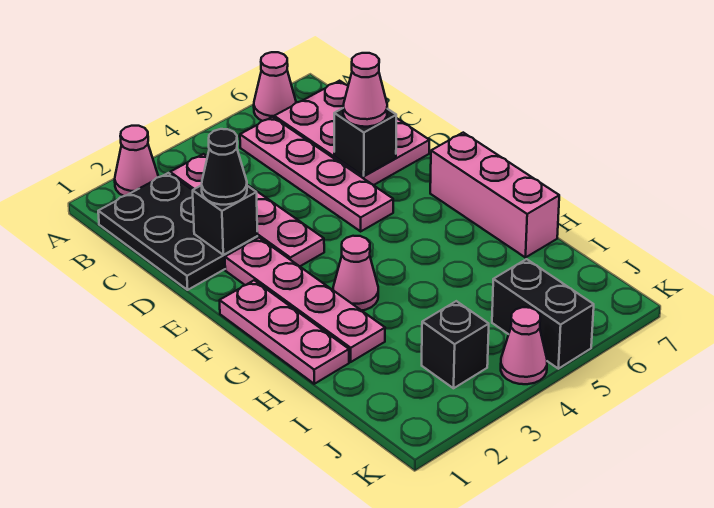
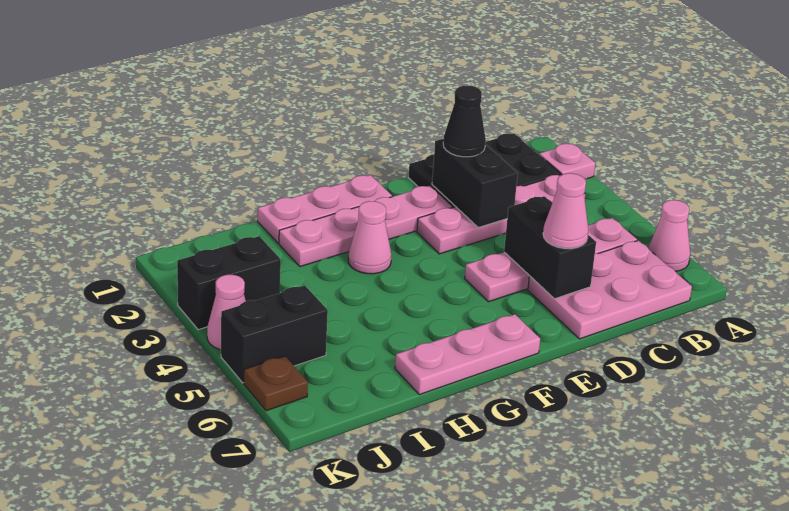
pink 1x1 cone [115,126,158,196] -> pink 1x1 plate [539,144,595,179]
black 1x1 brick [193,185,258,255] -> black 1x2 brick [432,139,518,227]
black 1x1 brick [334,108,396,176] -> black 1x2 brick [504,196,596,299]
pink 1x3 brick [430,133,559,258] -> pink 1x3 plate [395,314,540,395]
black 1x1 brick [422,301,489,388] -> black 1x2 brick [177,236,281,330]
none -> brown 1x1 plate [244,356,308,411]

